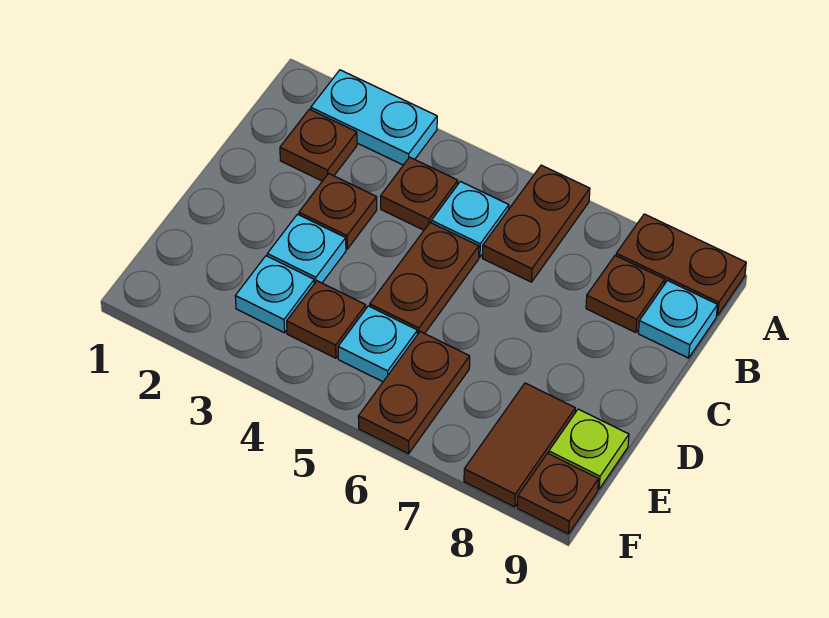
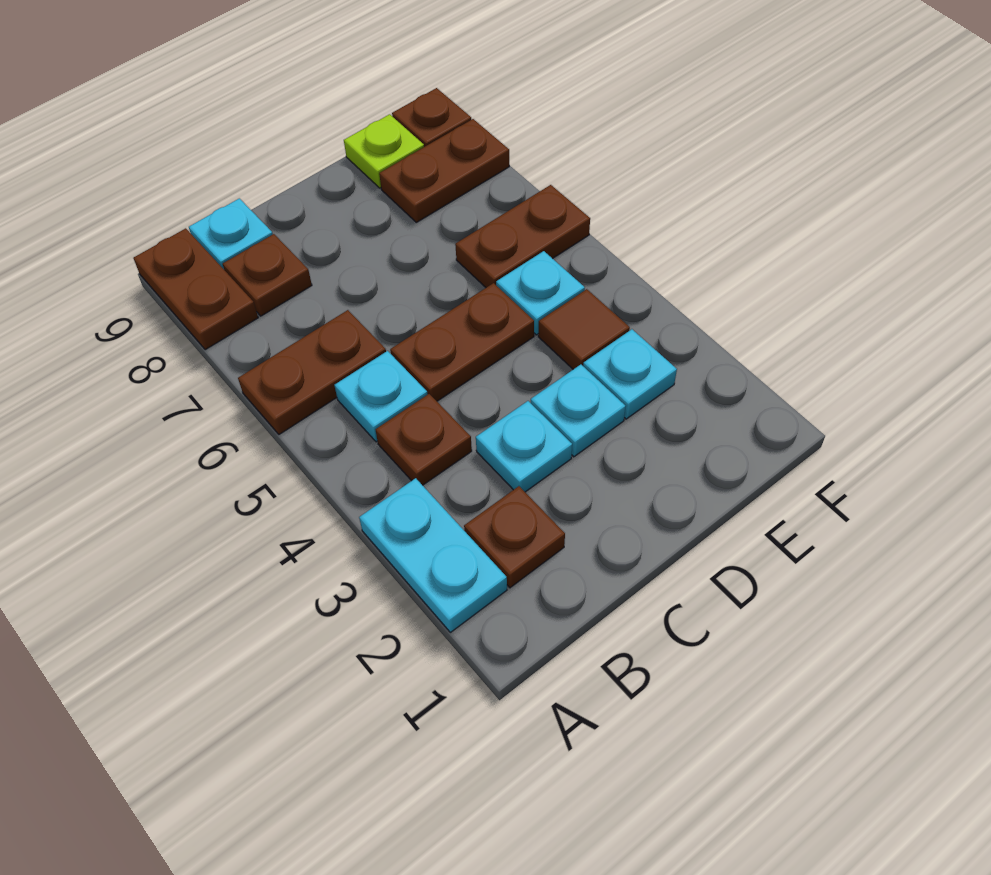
brown 1x1 plate [299,173,377,249] -> cyan 1x1 plate [476,401,572,492]
brown 1x1 plate [287,281,366,358] -> brown 1x1 tile [538,289,630,369]
brown 1x2 tile [464,383,575,507] -> brown 1x2 plate [379,119,509,222]

